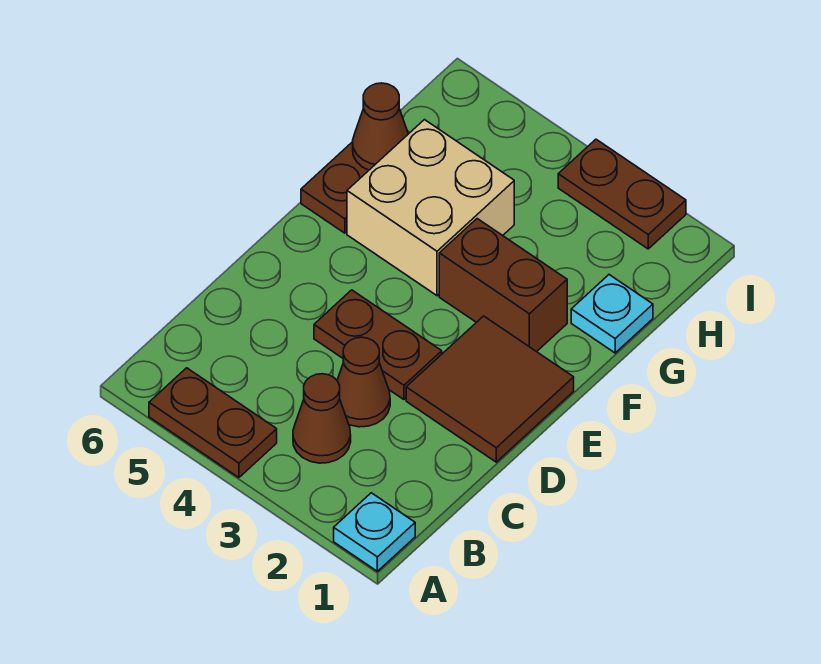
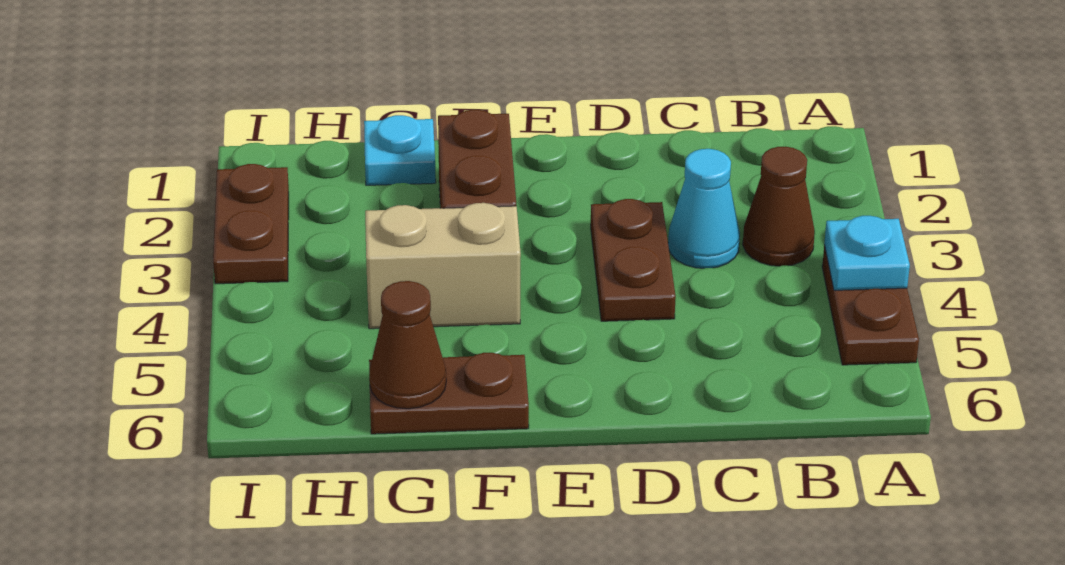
cyan 1x1 plate [334,493,415,571] -> cyan 1x1 plate moved to [824,216,910,290]
brown 1x1 cone [337,337,390,427] -> cyan 1x1 cone [668,149,740,268]
brown 2x2 tile [406,316,574,462] -> none
tan 2x2 brick [347,120,514,296] -> tan 1x2 brick [365,203,521,329]

